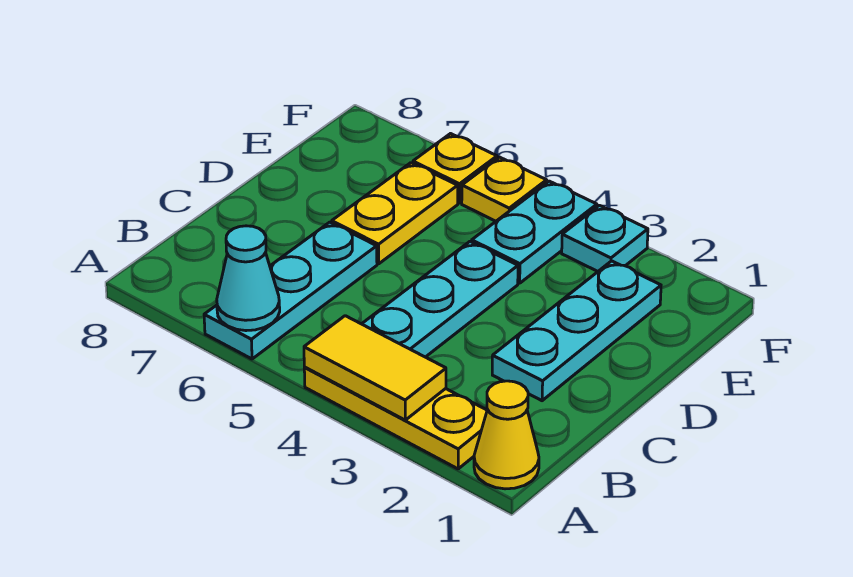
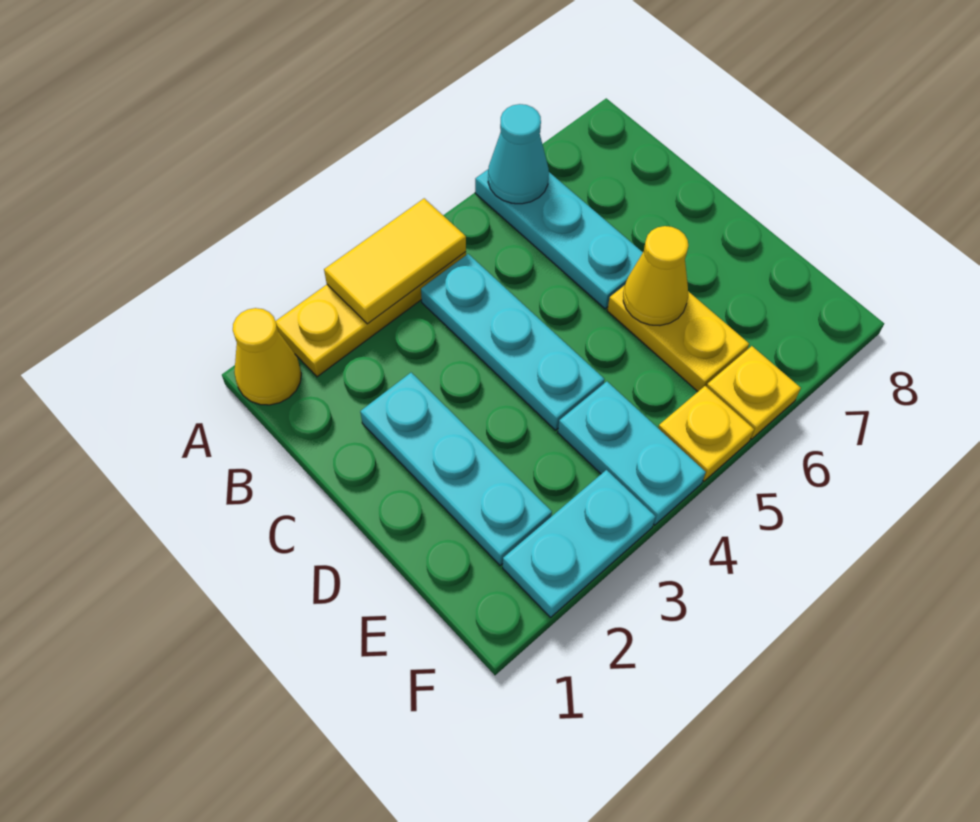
none -> yellow 1x1 cone [623,226,688,326]
cyan 1x1 plate [562,205,648,271] -> cyan 1x2 plate [503,470,656,617]

